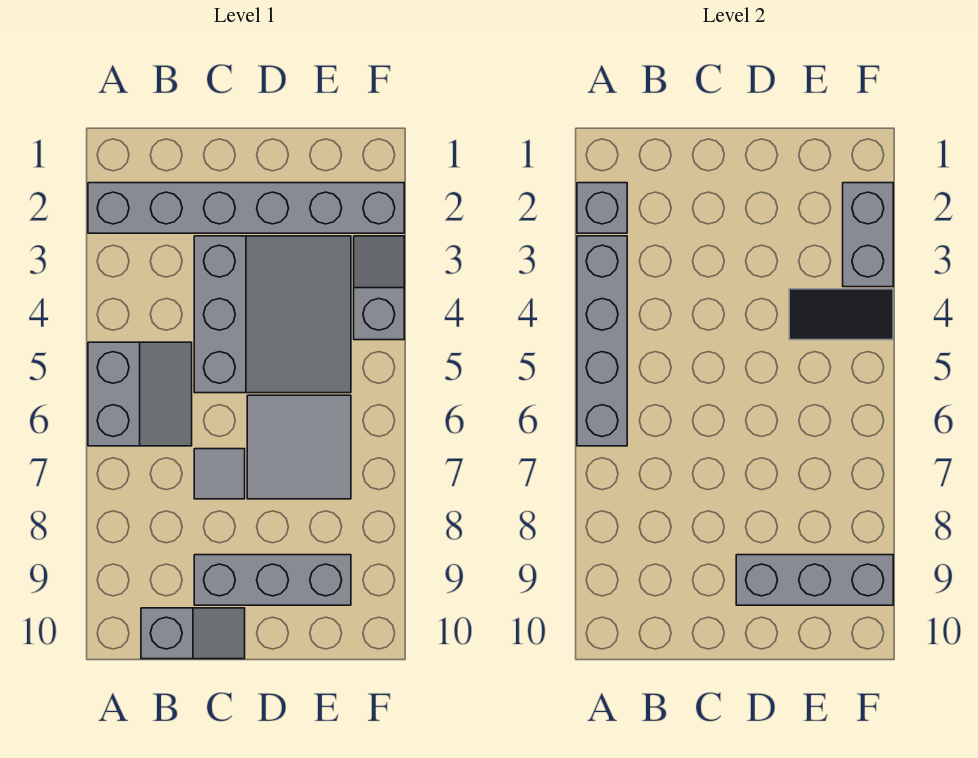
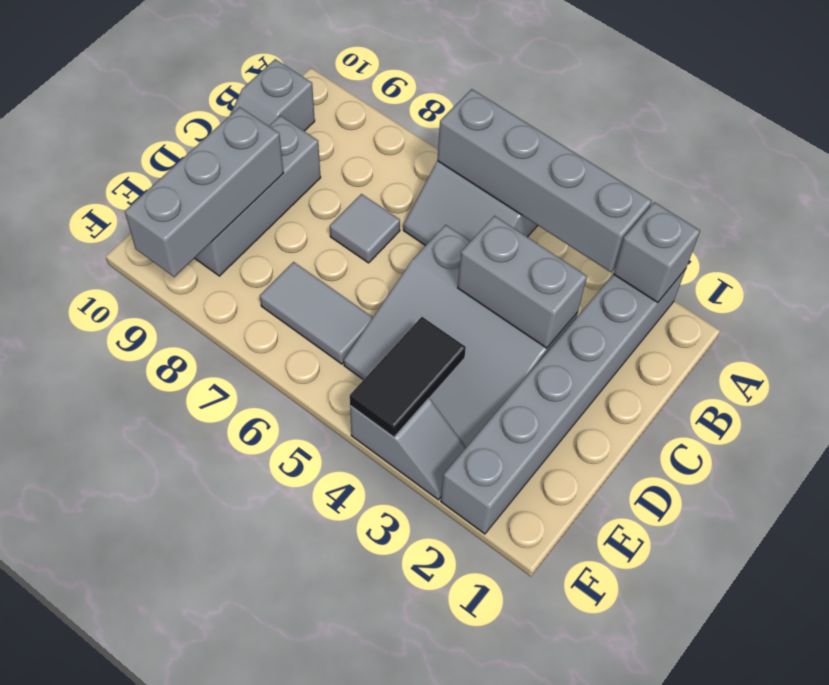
grey 2x2 tile [247,395,351,499] -> grey 1x2 tile [260,262,373,364]
grey 1x2 brick [843,183,893,287] -> grey 1x2 brick moved to [458,216,587,348]

